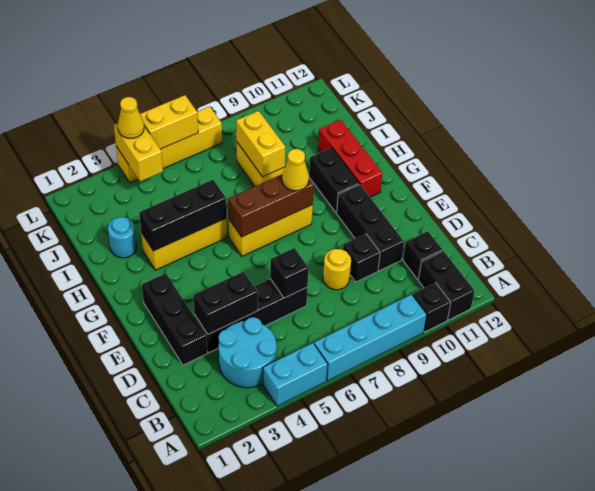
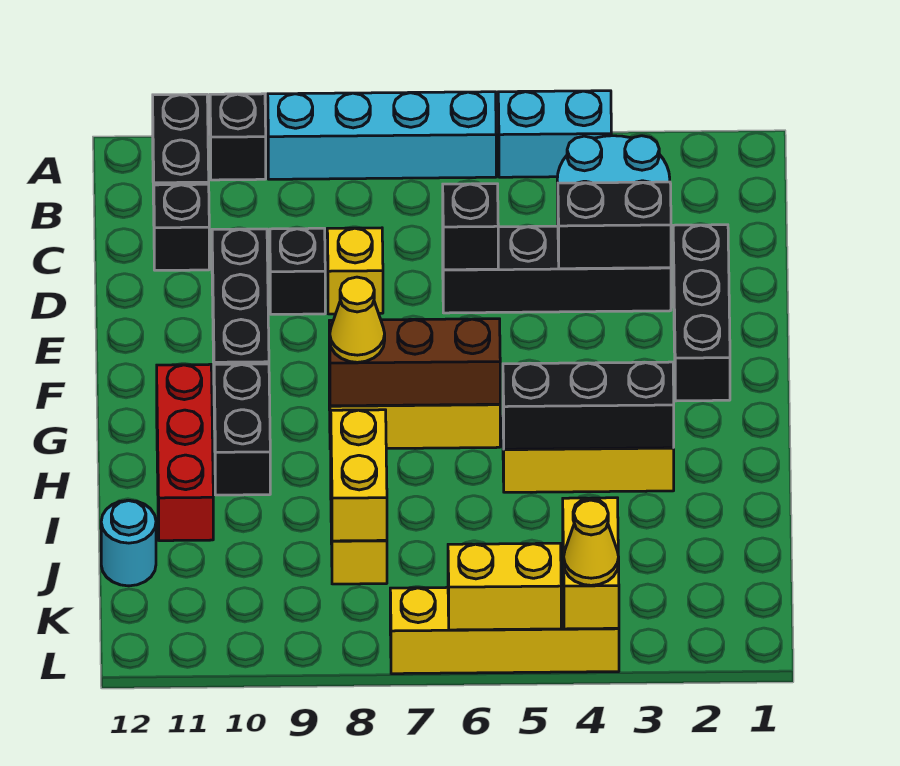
yellow 1x1 round brick [323,249,351,290] -> yellow 1x1 brick [327,228,383,314]
cyan 1x1 round brick [108,217,137,258] -> cyan 1x1 round brick moved to [101,500,156,586]

